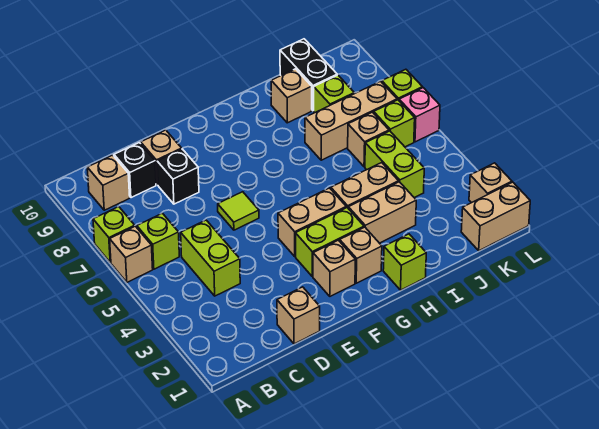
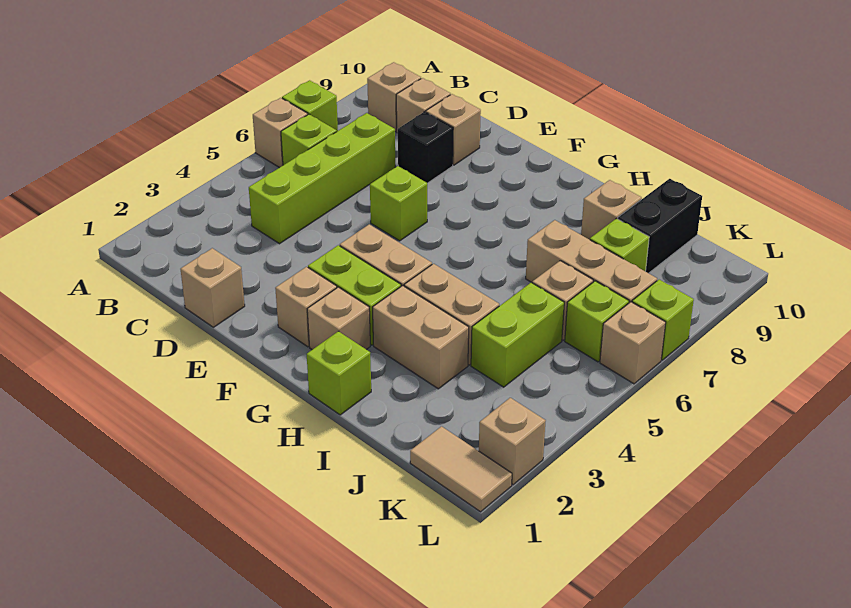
lime 1x2 brick [181,220,240,296] -> lime 1x4 brick [249,113,395,244]
black 1x1 brick [114,143,156,198] -> tan 1x1 brick [396,78,451,133]
lime 1x1 tile [218,192,259,230] -> lime 1x1 brick [370,166,427,241]
tan 1x2 brick [461,182,530,251] -> tan 1x2 tile [410,426,512,512]
pink 1x1 brick [399,88,440,142] -> tan 1x1 brick [600,302,666,384]

